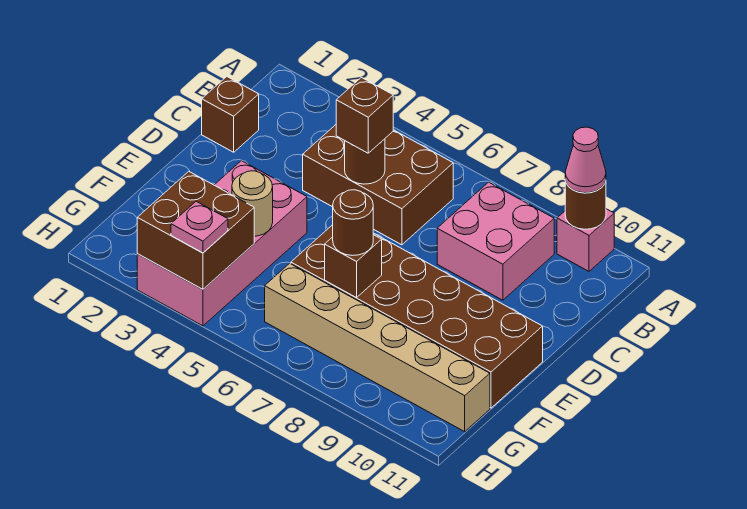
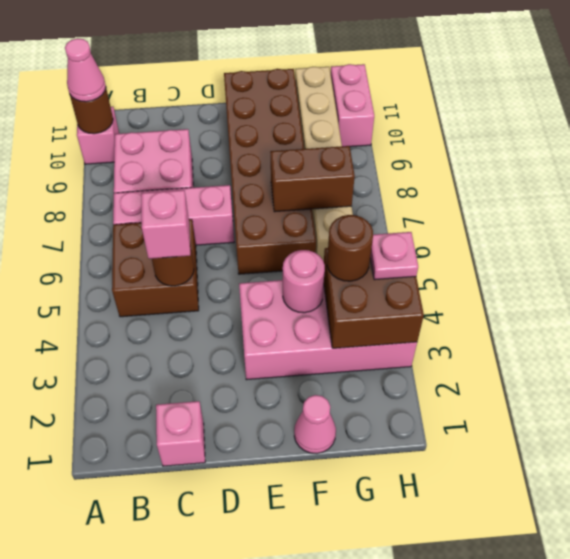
brown 2x3 brick [303,125,453,245] -> brown 2x2 brick [112,219,199,317]
none -> pink 1x3 brick [113,185,234,245]
brown 1x1 brick [202,77,259,152] -> pink 1x1 brick [156,401,205,466]
brown 1x1 brick [336,77,393,153] -> pink 1x1 brick [141,190,190,259]
none -> pink 1x1 cone [294,395,336,453]
tan 1x1 round brick [232,171,273,236] -> pink 1x1 round brick [283,250,325,313]
brown 1x1 brick [325,235,382,298] -> brown 1x2 brick [271,146,355,212]
brown 1x1 round brick [333,190,373,256] -> brown 1x1 round brick moved to [327,215,373,281]
none -> pink 1x2 brick [331,64,374,147]

